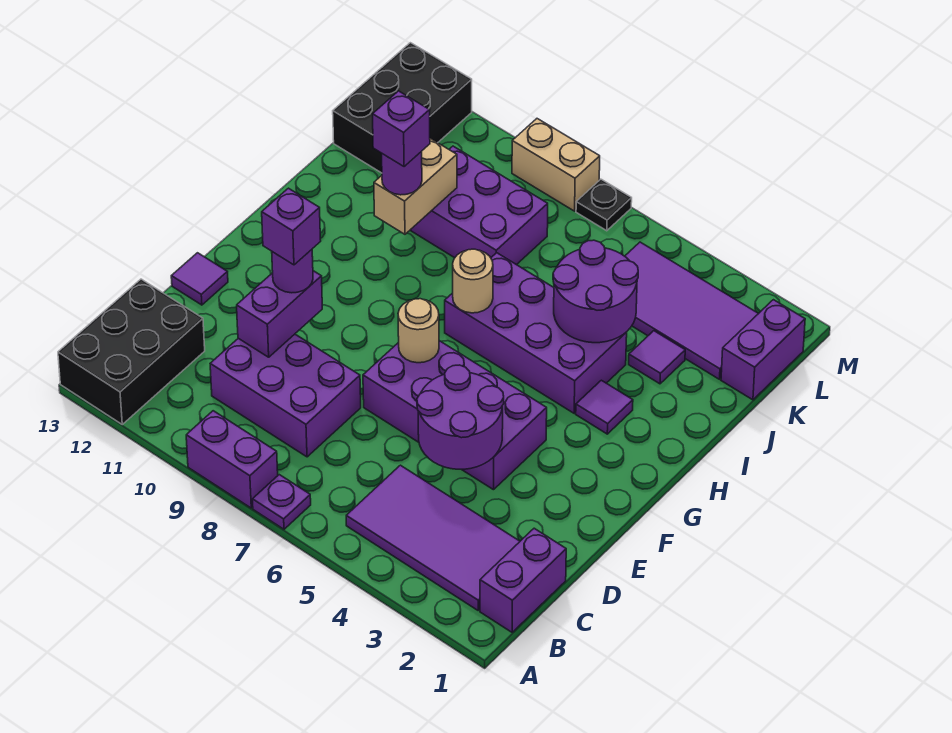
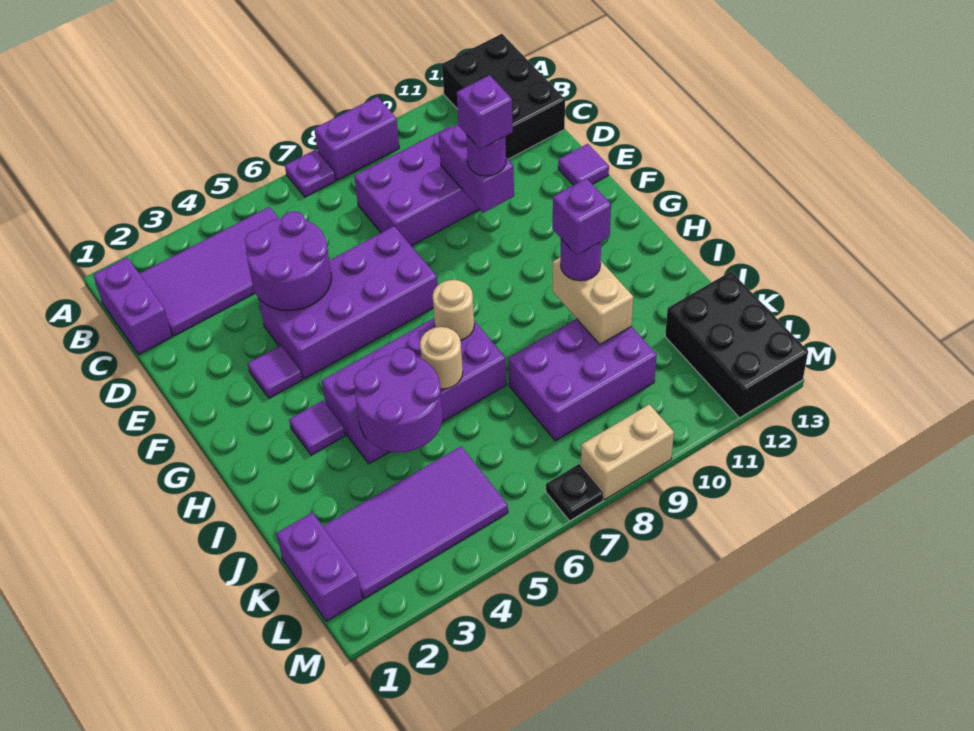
tan 1x1 round brick [398,299,439,363] -> tan 1x1 round brick moved to [420,327,463,389]
purple 1x1 tile [629,331,685,384] -> purple 1x1 tile moved to [248,345,302,398]

